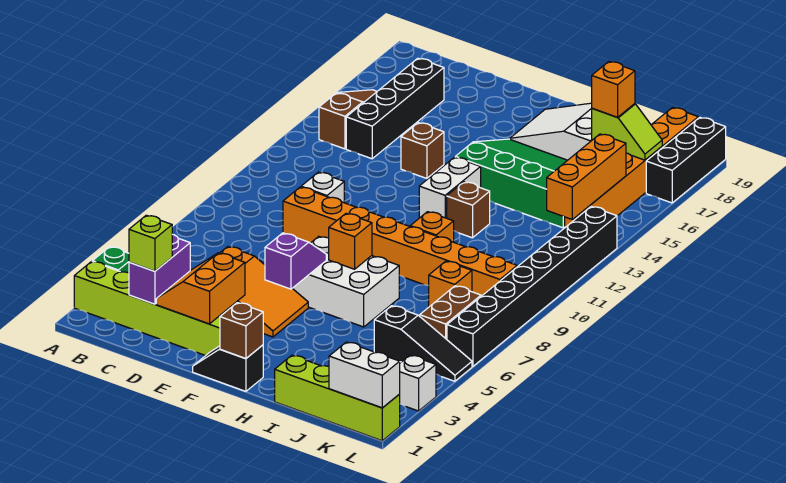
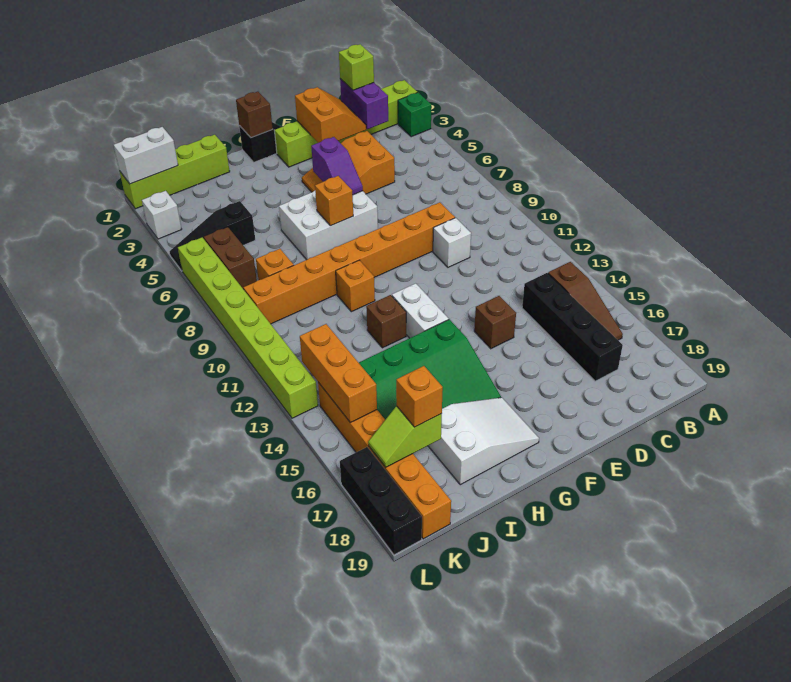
black 1x8 brick [447,207,617,366] -> lime 1x8 brick [178,237,318,418]

